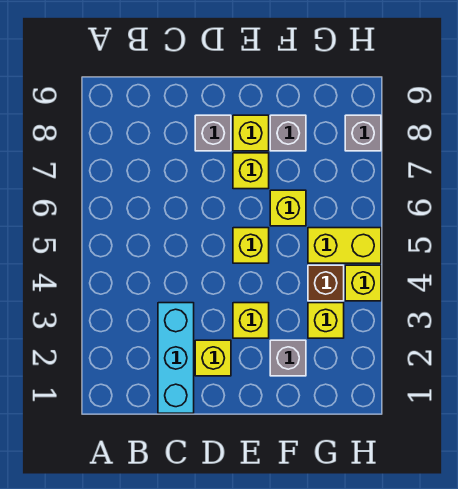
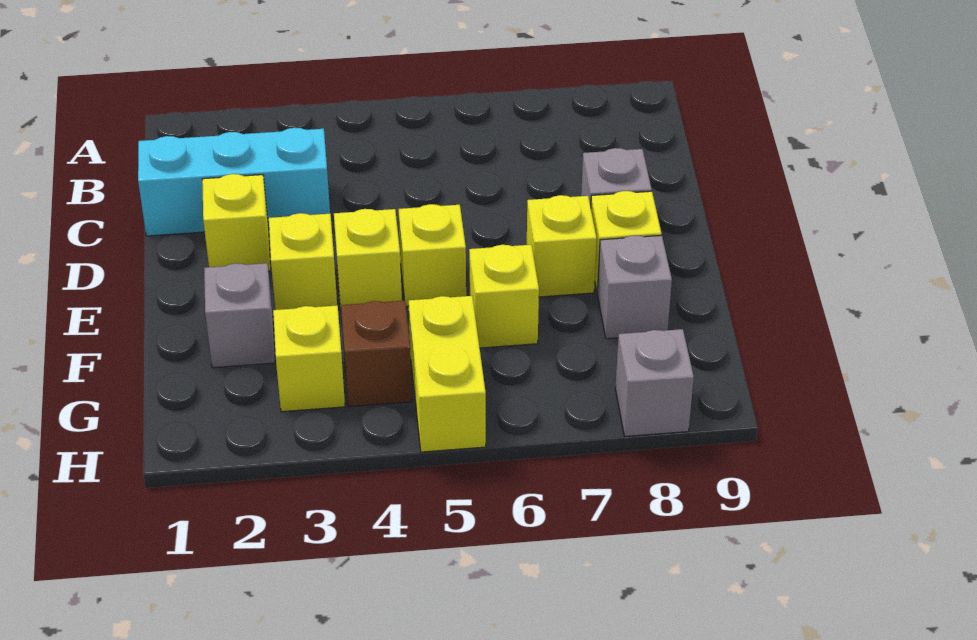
yellow 1x1 brick [345,265,381,301] -> yellow 1x1 brick moved to [334,209,402,308]

